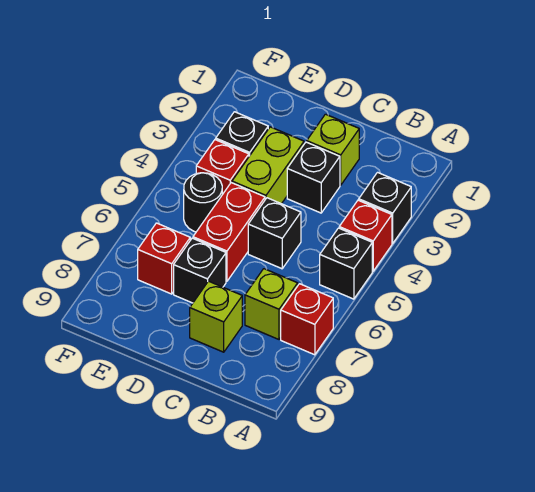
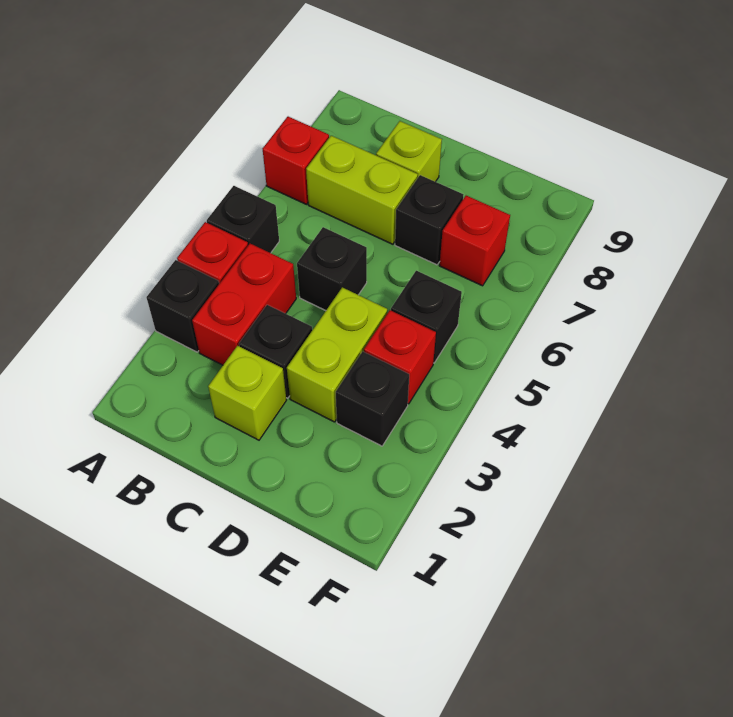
lime 1x1 brick [245,269,298,339] -> lime 1x2 brick [306,136,418,244]
red 1x2 brick [193,183,265,281] -> red 1x2 brick moved to [192,244,296,365]
black 1x1 round brick [184,173,222,232] -> black 1x1 brick [391,271,462,363]

